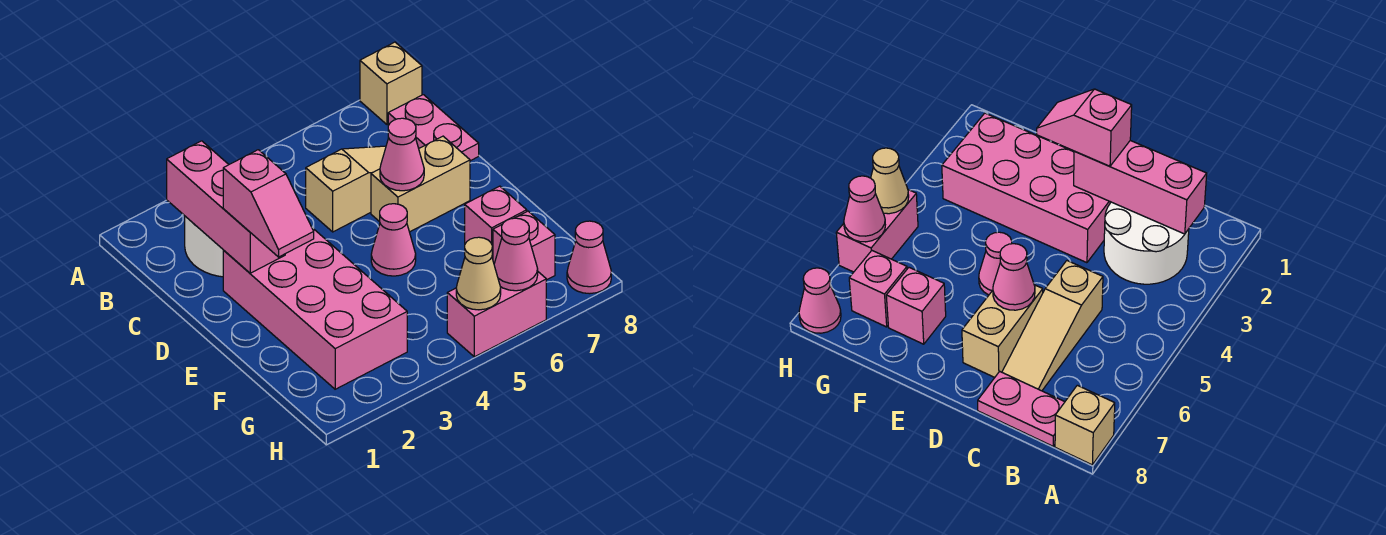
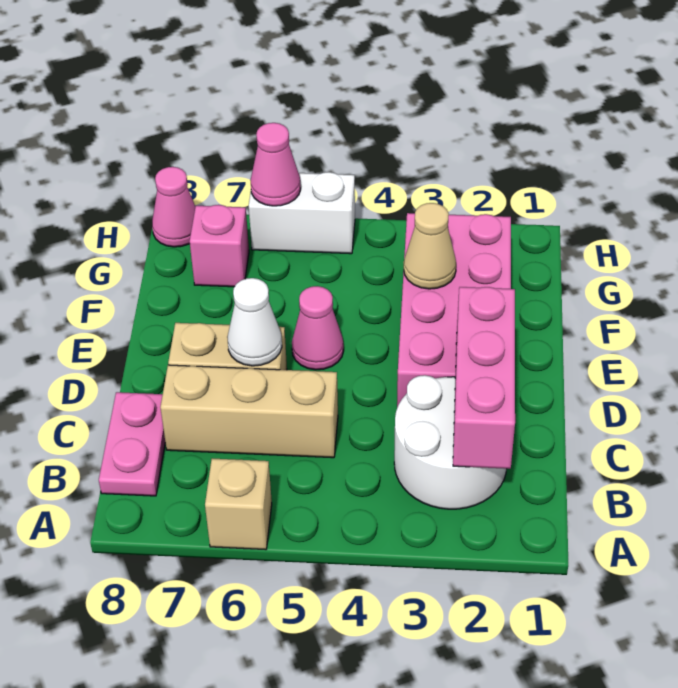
tan 1x1 brick [360,42,422,124] -> tan 1x1 brick moved to [205,459,272,550]
tan 1x3 slope [306,146,386,232] -> tan 1x3 brick [160,365,338,458]
pink 1x2 slope [223,150,314,257] -> none
pink 1x1 cone [380,118,424,191] -> white 1x1 cone [227,278,282,366]
pink 1x1 brick [465,186,527,259] -> none
pink 1x2 brick [447,272,546,357] -> white 1x2 brick [249,172,355,254]
tan 1x1 cone [456,237,501,310] -> tan 1x1 cone moved to [404,203,456,289]

